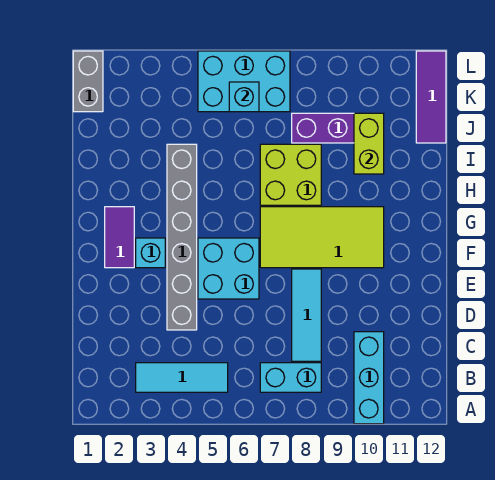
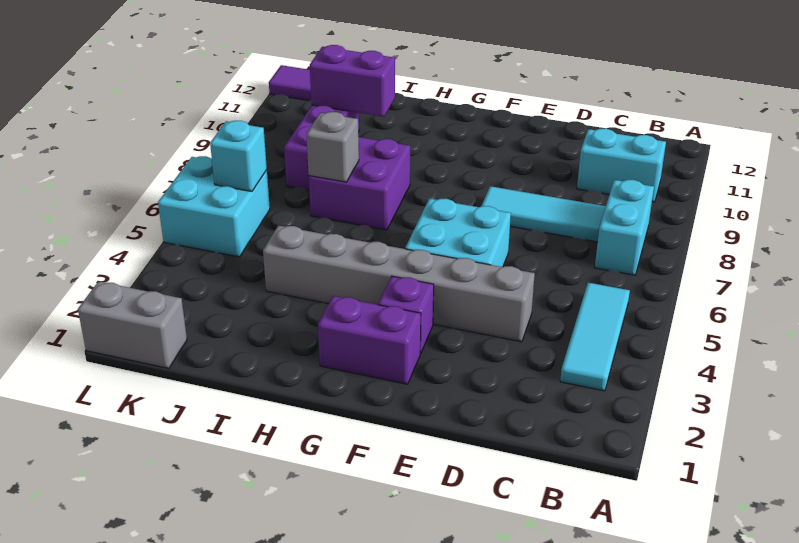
cyan 1x3 brick [354,332,384,424] -> cyan 1x2 brick [577,129,666,202]
purple 1x2 tile [105,207,134,268] -> purple 1x2 brick [318,296,421,384]
cyan 1x1 brick [136,238,165,268] -> purple 1x1 brick [378,276,434,354]
lime 2x4 tile [260,207,384,268] -> none
lime 2x2 brick [260,144,321,205] -> purple 2x2 brick [309,137,410,230]
none -> grey 1x1 brick [307,112,359,182]
lime 1x2 brick [354,113,384,174] -> purple 1x2 brick [310,45,395,117]
cyan 2x3 brick [198,51,290,112] -> cyan 2x2 brick [158,156,270,257]

